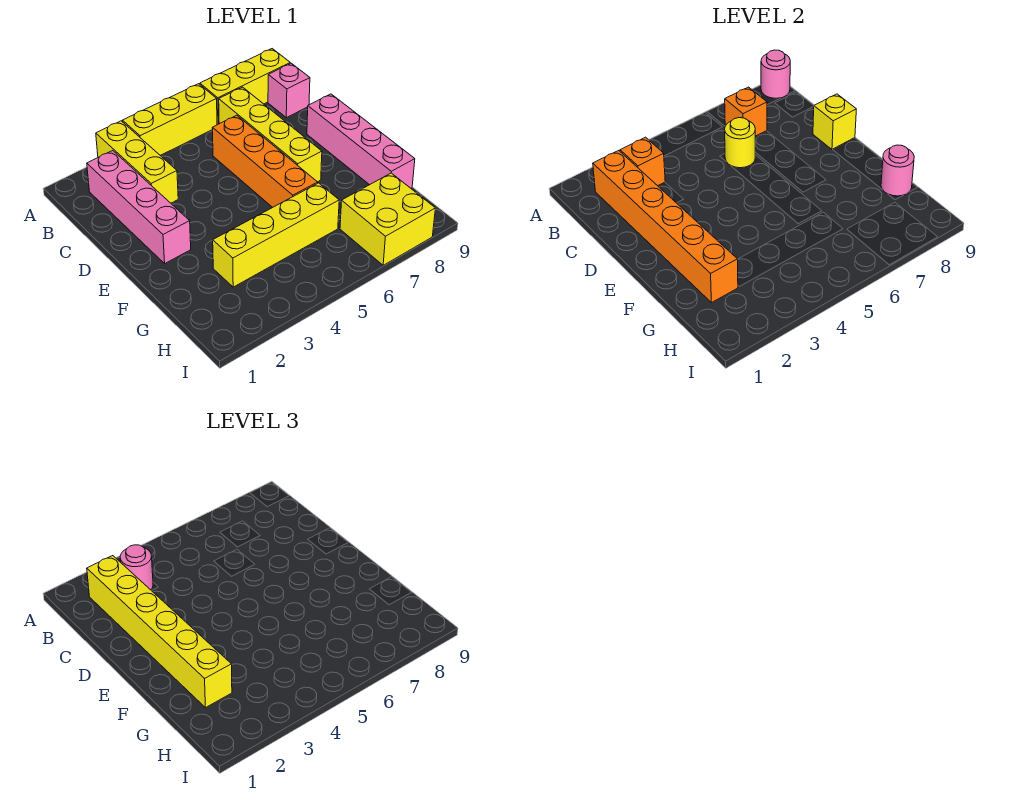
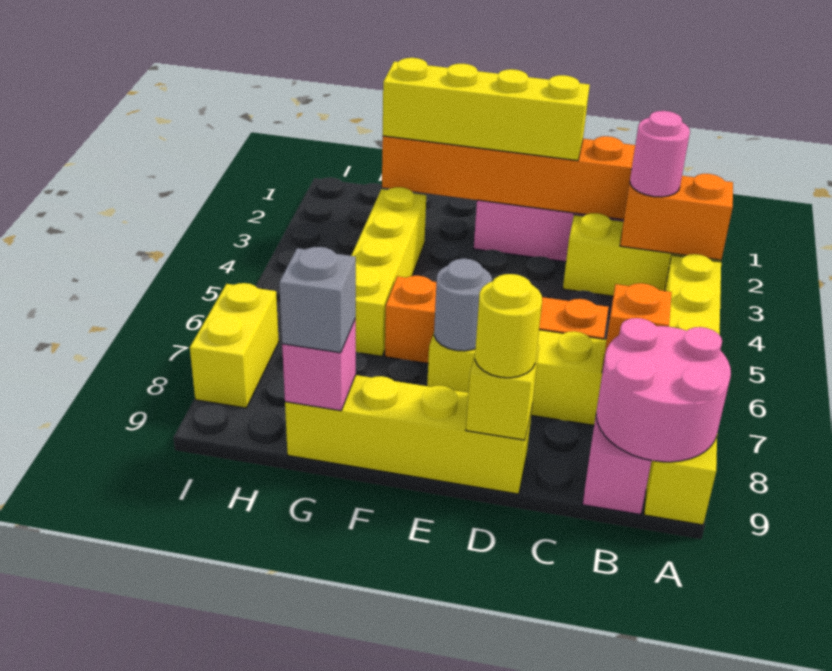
pink 1x1 round brick [761,50,790,98] -> pink 2x2 round brick [596,318,731,462]
yellow 1x6 brick [87,556,232,708] -> yellow 1x4 brick [383,58,590,161]
orange 1x1 brick [620,137,665,186] -> orange 1x2 brick [620,174,733,260]
yellow 1x1 round brick [725,118,755,168] -> yellow 1x1 round brick moved to [475,274,542,378]
pink 1x4 brick [307,94,415,188] -> yellow 1x4 brick [285,375,532,494]
none -> grey 1x1 round brick [434,259,492,351]
pink 1x1 round brick [881,145,914,196] -> pink 1x1 brick [282,319,356,411]
none -> grey 1x1 brick [279,247,356,353]
yellow 2x2 brick [340,173,435,265] -> yellow 1x2 brick [190,283,279,408]

